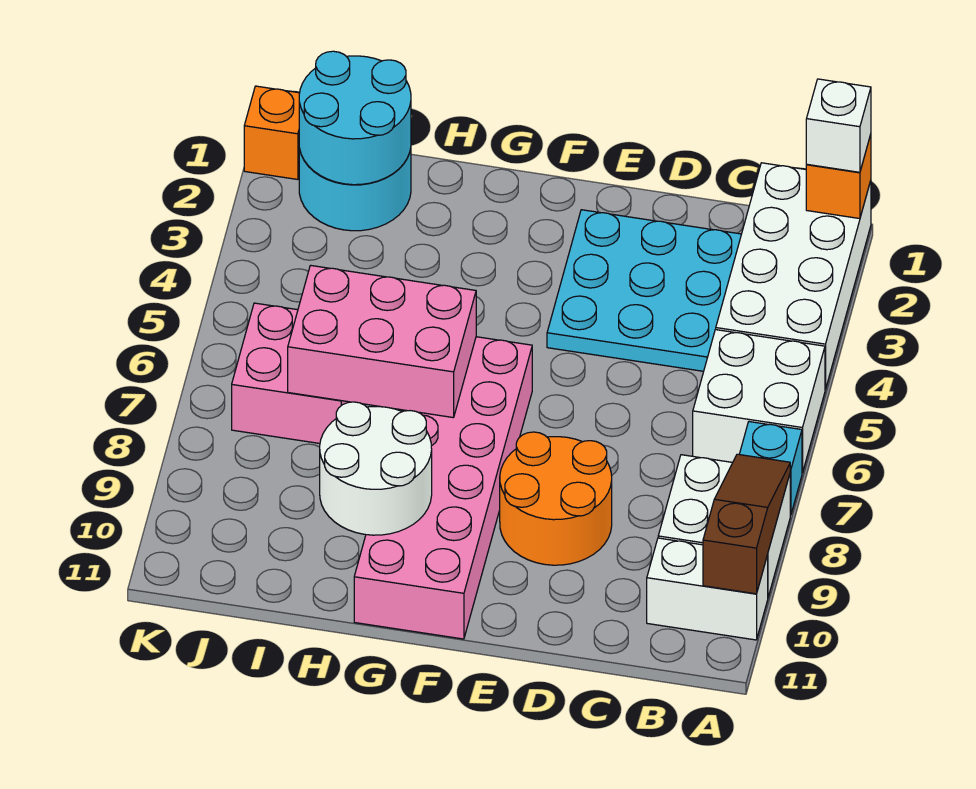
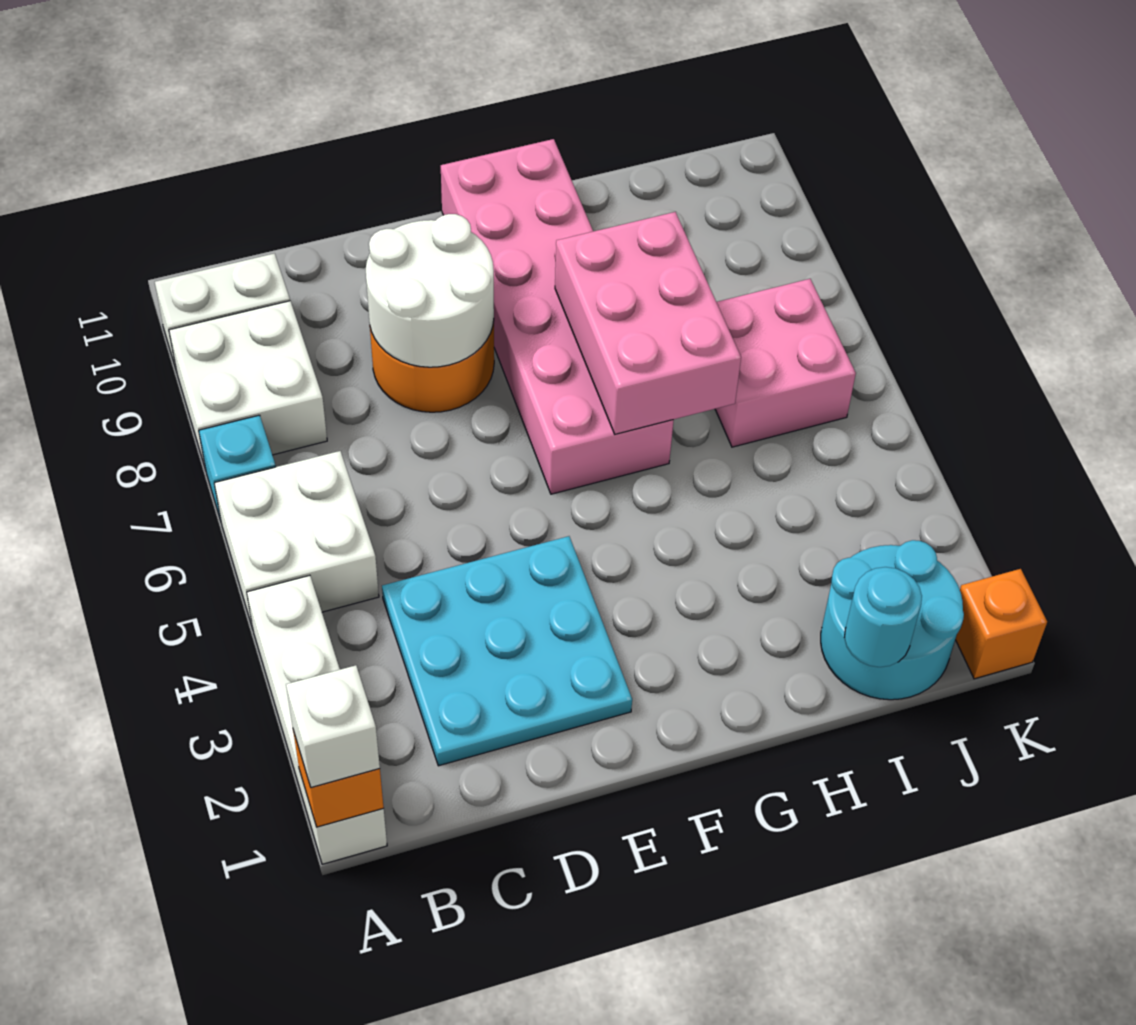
white 2x4 brick [716,163,871,390] -> white 1x4 brick [247,575,387,864]
brown 1x3 slope [703,454,790,594] -> none
pink 2x3 brick [288,265,476,418] -> pink 2x3 brick turned to [555,212,741,434]
white 2x2 round brick [320,402,432,535] -> white 2x2 round brick moved to [366,214,494,367]
cyan 2x2 round brick [299,51,411,185] -> cyan 1x1 round brick [844,567,922,667]

